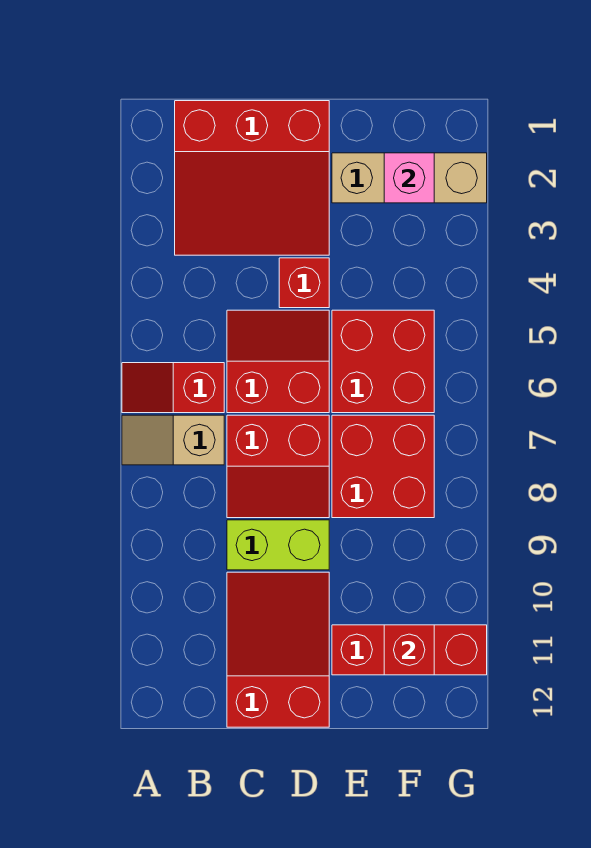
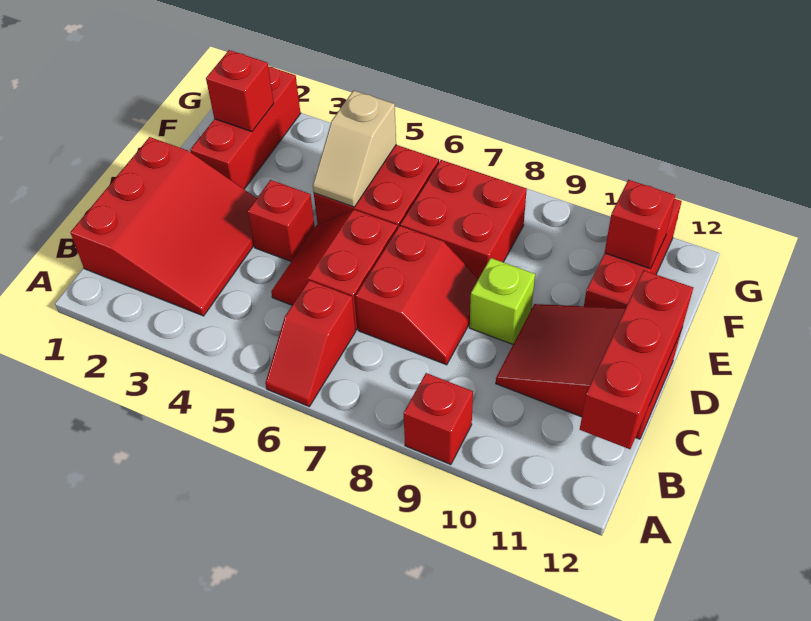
tan 1x2 slope [122,415,224,465] -> tan 1x2 slope moved to [313,91,396,207]
none -> red 1x1 brick [404,373,473,465]
none -> red 1x3 brick [580,270,693,449]
lime 1x2 brick [227,520,329,570] -> lime 1x1 brick [470,258,535,344]
tan 1x3 brick [332,153,487,203] -> red 1x3 brick [190,66,301,189]
pink 1x1 brick [384,153,434,203] -> red 1x1 brick [206,50,274,132]

